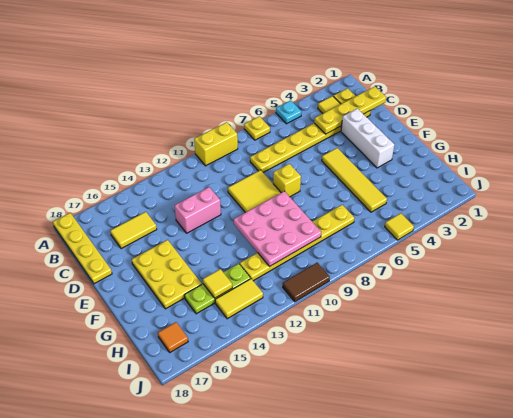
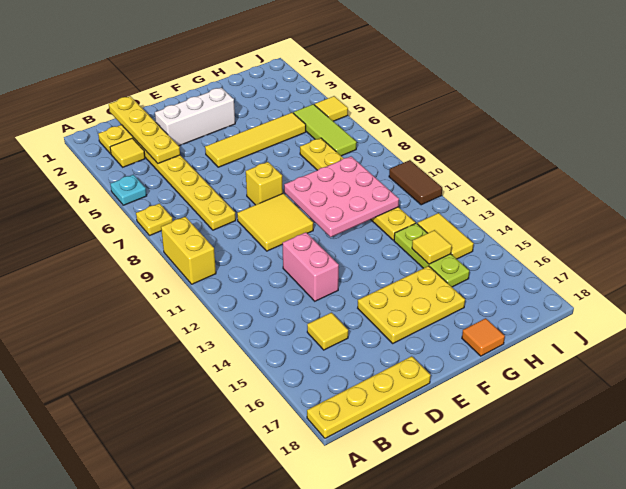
yellow 1x2 tile [110,212,157,249] -> yellow 1x1 tile [307,313,348,350]
none -> lime 1x3 tile [293,104,357,156]
orange 1x1 tile [158,322,188,352] -> orange 1x1 tile moved to [462,318,505,356]

